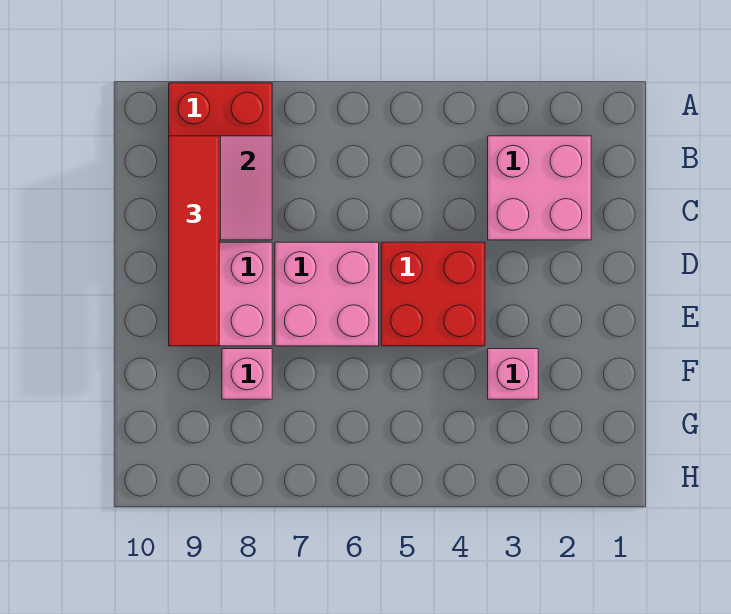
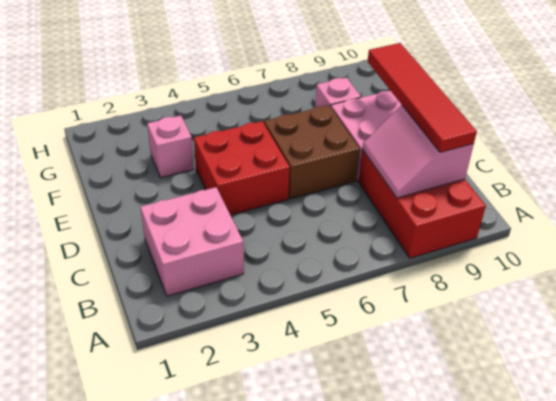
pink 2x2 brick [275,242,379,346] -> brown 2x2 brick [264,105,360,199]

